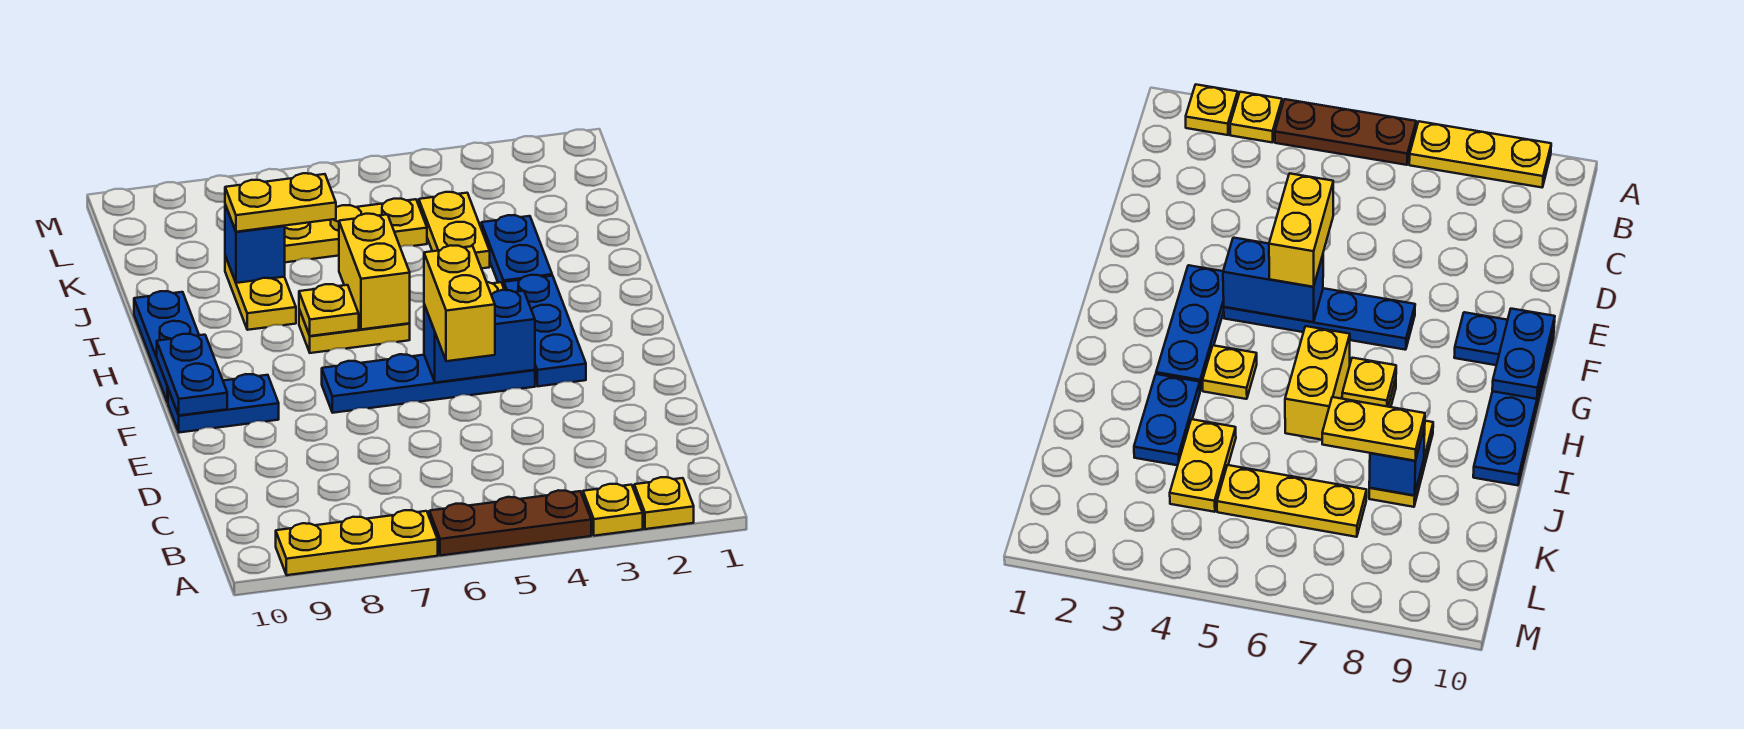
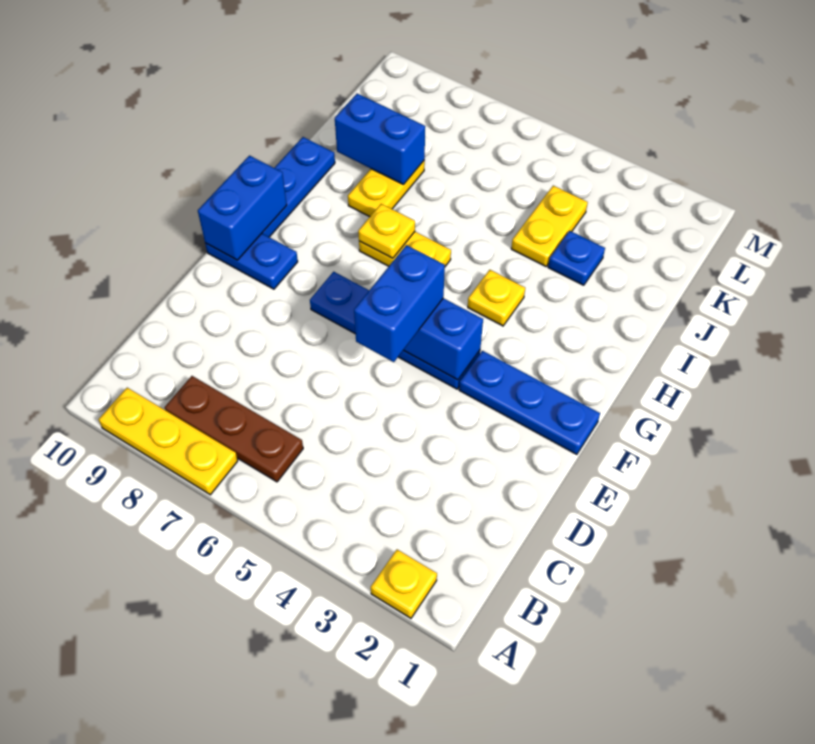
yellow 1x1 plate [583,484,643,536] -> none
brown 1x3 plate [429,490,591,555] -> brown 1x3 plate moved to [165,376,303,482]
yellow 1x2 brick [424,245,495,361] -> blue 1x2 brick [354,245,445,362]
blue 1x3 plate [504,275,586,386] -> blue 1x3 plate turned to [459,351,600,455]
blue 1x2 plate [157,334,227,415] -> blue 1x2 brick [198,156,287,260]
yellow 1x2 brick [339,214,410,329] -> none
blue 1x2 plate [481,215,552,288] -> blue 1x1 plate [548,231,605,285]
yellow 1x2 plate [225,173,336,232] -> none
blue 1x1 brick [225,205,285,283] -> blue 1x2 brick [335,94,425,185]
yellow 1x3 plate [285,199,427,262] -> none

